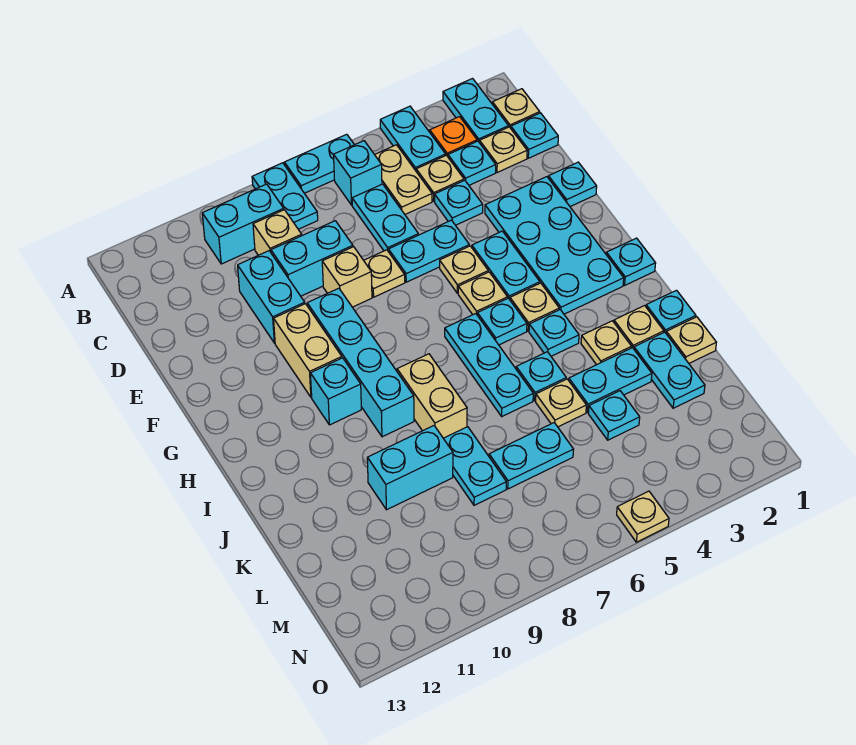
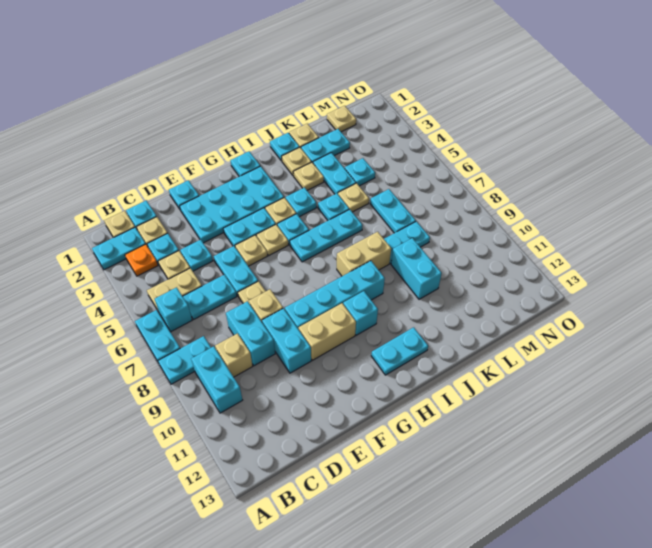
cyan 1x2 plate [380,106,446,171] -> cyan 1x2 plate moved to [371,327,428,375]
cyan 1x2 brick [238,251,305,343] -> cyan 1x2 brick turned to [262,308,311,373]
tan 1x1 plate [617,491,669,542] -> tan 1x1 plate moved to [327,106,356,132]

